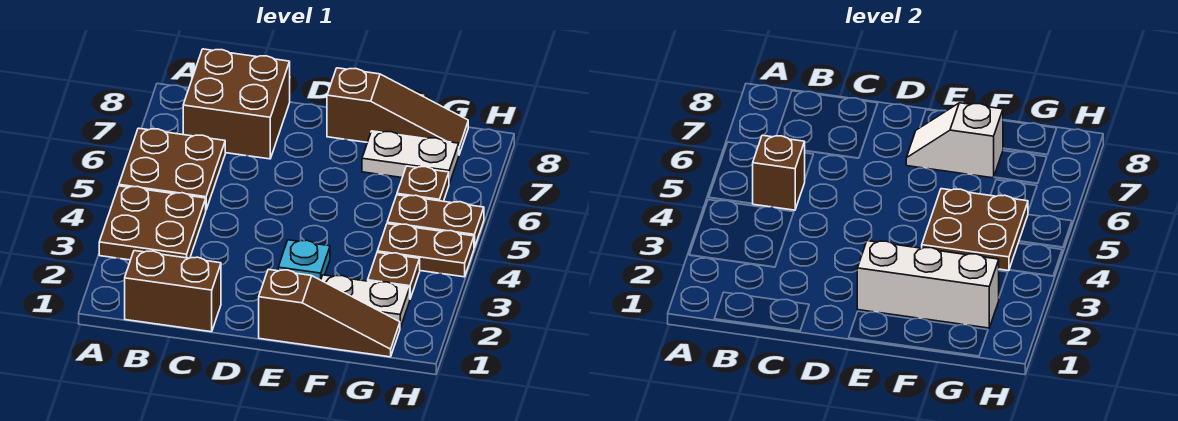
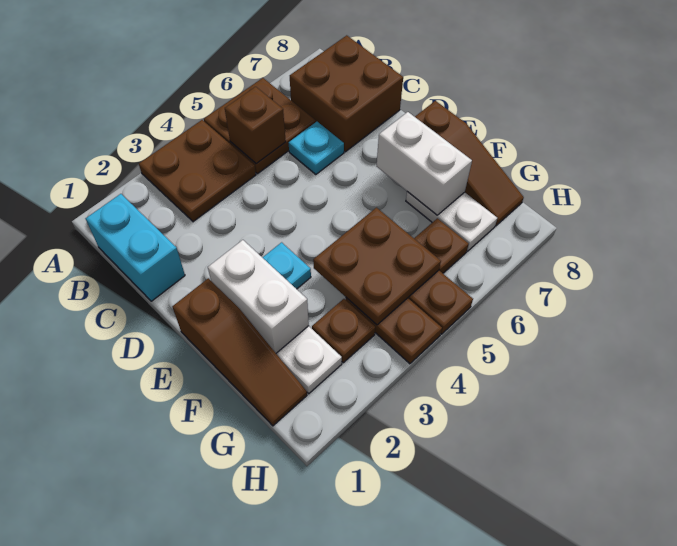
brown 1x2 brick [125,251,221,332] -> cyan 1x2 brick [85,194,185,301]
none -> cyan 1x1 plate [289,122,344,175]
white 1x3 brick [857,241,999,328] -> white 1x2 brick [208,240,309,353]
white 1x2 slope [906,103,1003,178] -> white 1x2 brick [376,112,472,215]

